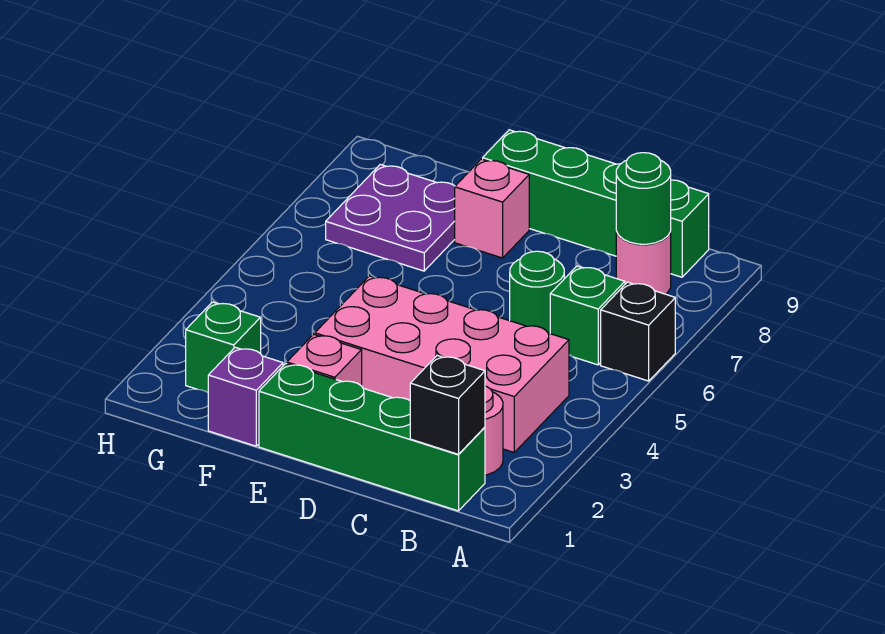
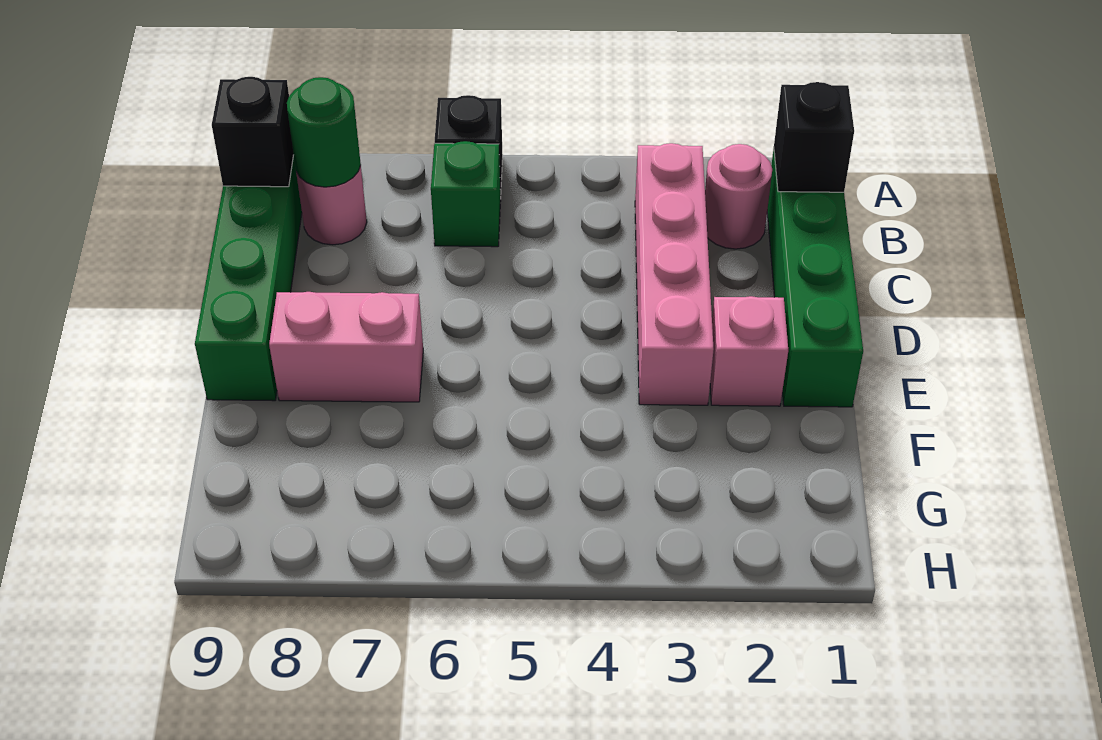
pink 2x4 brick [315,276,569,452] -> pink 1x4 brick [635,143,714,405]
none -> black 1x1 brick [212,77,294,187]
green 1x1 round brick [510,251,564,333] -> none
pink 1x1 brick [455,159,529,258] -> pink 1x2 brick [269,292,423,402]
purple 1x1 brick [208,347,283,446] -> none
purple 2x2 plate [326,164,455,271] -> none
green 1x1 brick [186,302,261,392] -> none

